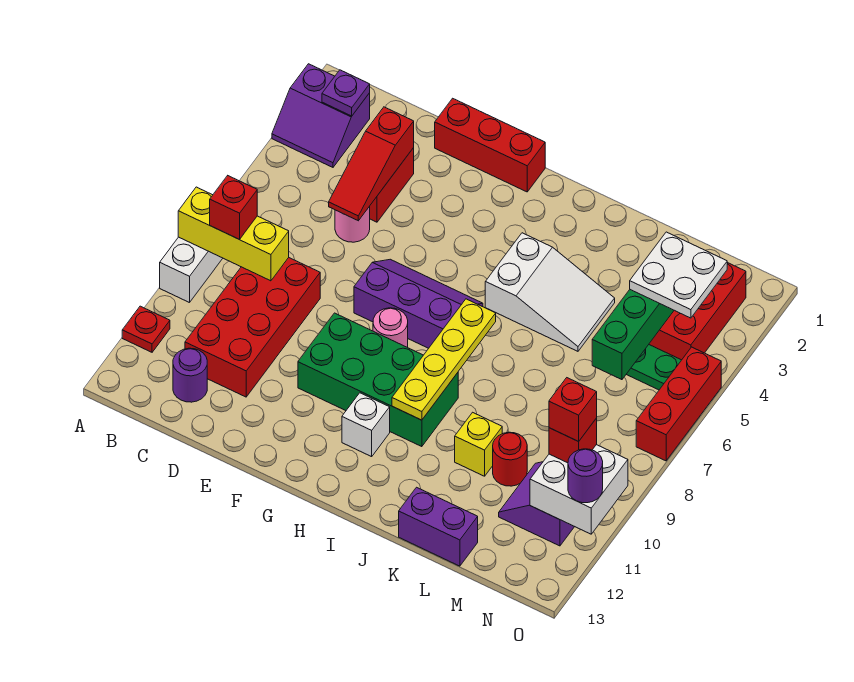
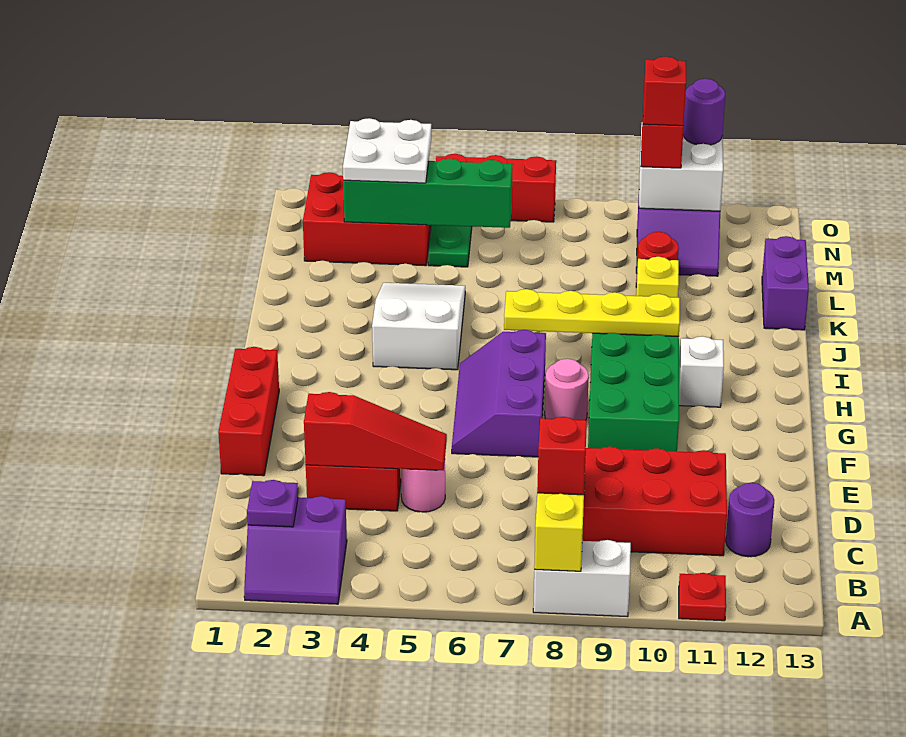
purple 2x2 slope [272,64,370,167] -> purple 2x2 slope turned to [244,496,347,604]

